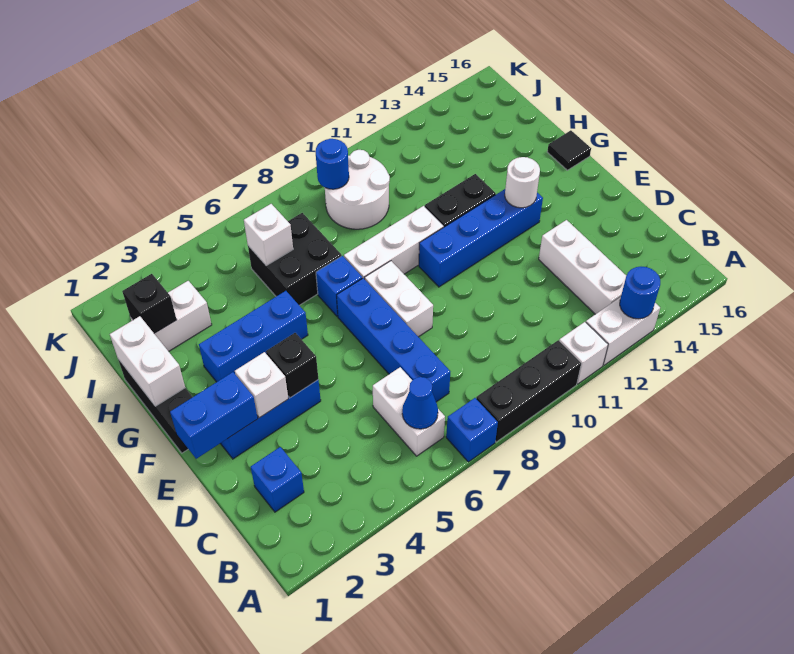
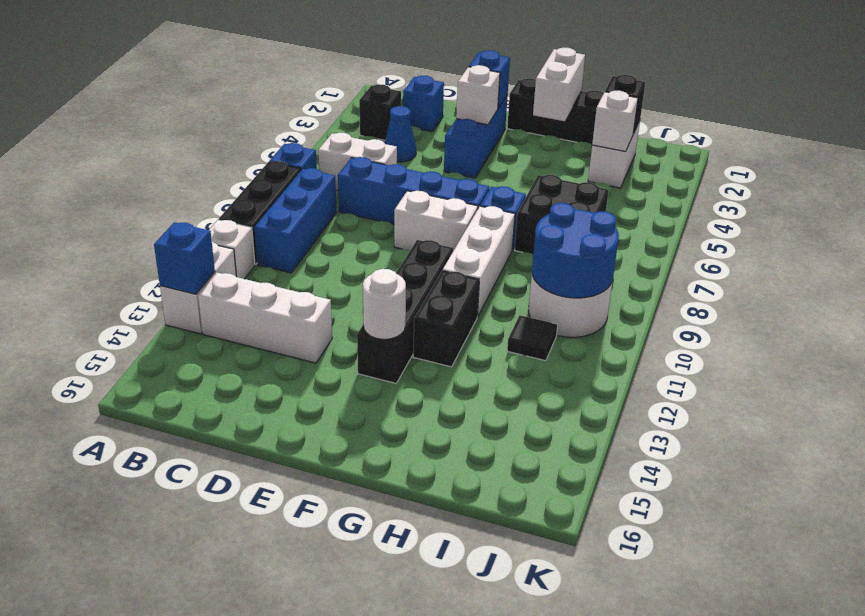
blue 1x1 round brick [620,267,660,319] -> blue 1x1 brick [154,222,215,294]
blue 1x1 cone [402,377,438,429] -> blue 1x1 cone moved to [385,106,416,162]
blue 1x2 brick [170,372,258,459] -> blue 1x1 brick [469,50,510,108]
black 1x1 brick [266,333,318,398] -> black 1x1 brick moved to [359,84,401,140]
blue 1x4 brick [419,189,543,287] -> black 1x4 brick [357,240,453,383]
white 1x2 brick [110,316,185,406] -> white 1x2 brick turned to [533,48,585,121]
blue 1x3 brick [199,291,308,382] -> blue 1x3 brick moved to [254,168,336,273]
black 1x1 tile [547,130,591,170] -> black 1x1 tile moved to [507,315,558,361]
white 1x1 brick [244,204,293,266] -> white 1x1 brick moved to [592,91,638,152]
blue 1x1 round brick [315,139,349,189] -> blue 2x2 round brick [532,203,619,298]

